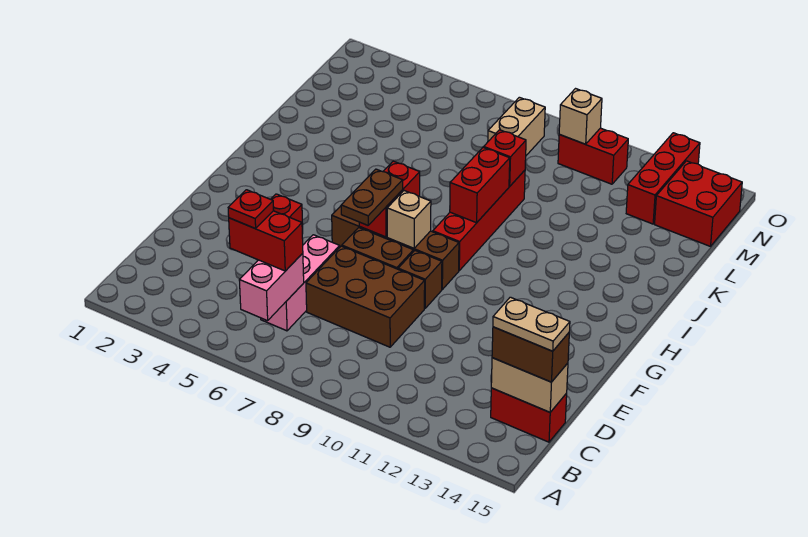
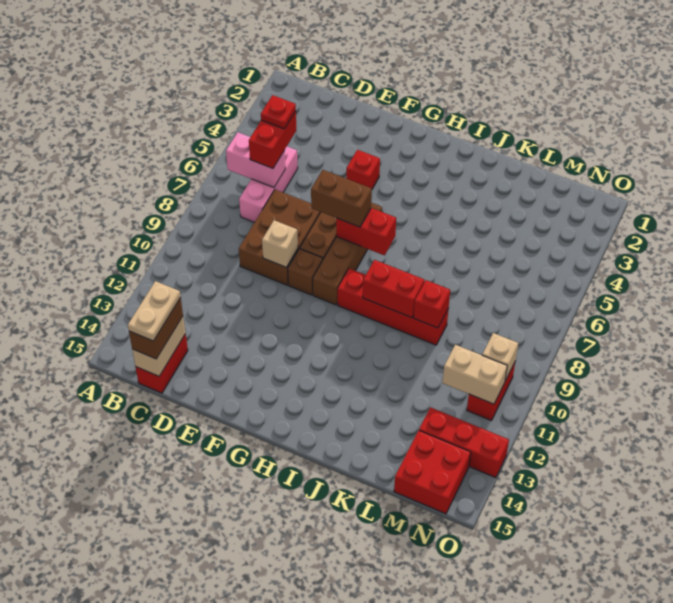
pink 1x3 brick [261,235,340,331] -> pink 1x3 brick turned to [239,146,298,222]
brown 1x2 plate [341,169,403,225] -> brown 1x2 brick [311,170,372,227]
tan 1x1 brick [387,191,431,248] -> tan 1x1 brick moved to [262,220,298,267]
tan 1x2 brick [488,97,545,155] -> tan 1x2 brick moved to [443,345,507,404]

